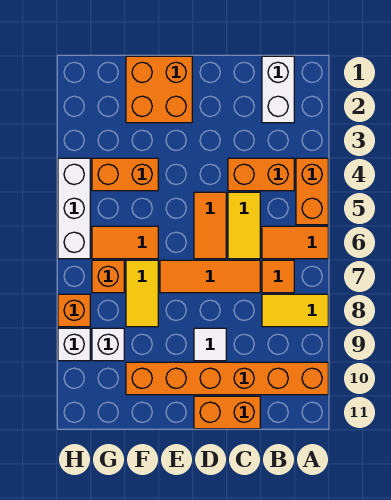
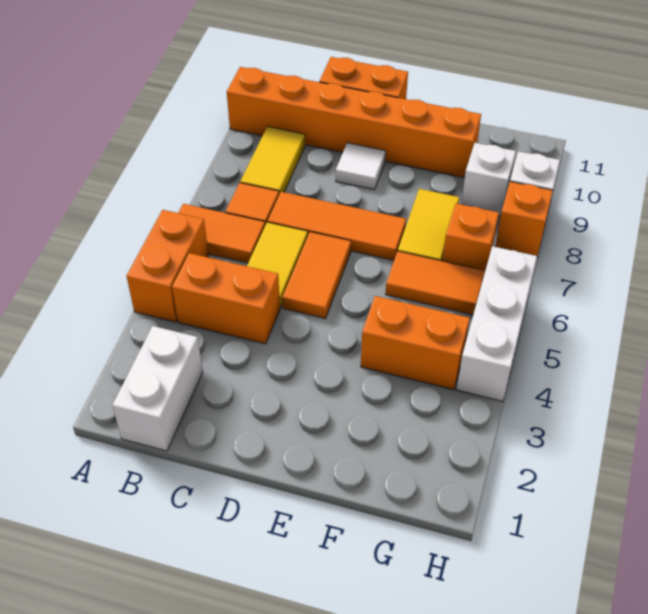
yellow 1x2 tile [262,294,328,327] -> yellow 1x2 tile turned to [240,127,305,195]
orange 2x2 brick [126,56,192,123] -> none

